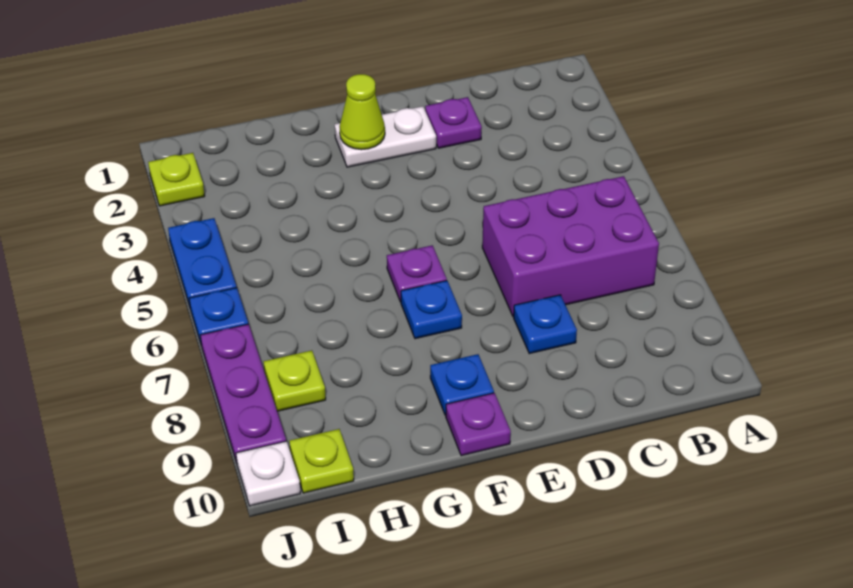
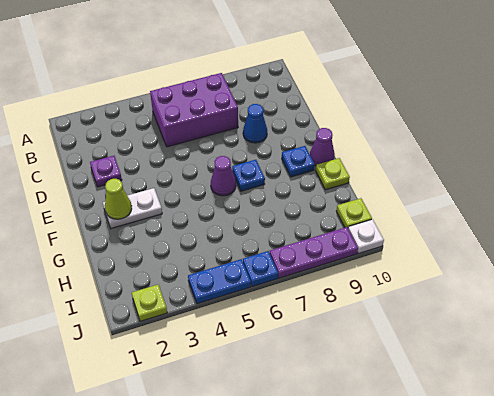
purple 2x3 brick [482,176,659,317] -> purple 2x3 brick turned to [150,73,238,147]
blue 1x1 plate [514,295,577,354] -> blue 1x1 cone [243,104,267,143]
white 1x2 plate [335,106,436,167] -> white 1x2 plate turned to [103,188,162,228]
purple 1x1 plate [387,245,447,302] -> purple 1x1 cone [211,156,236,196]
purple 1x1 plate [446,393,511,456] -> purple 1x1 cone [310,128,335,166]
lime 1x1 plate [264,350,326,411] -> lime 1x1 plate moved to [316,158,350,190]

